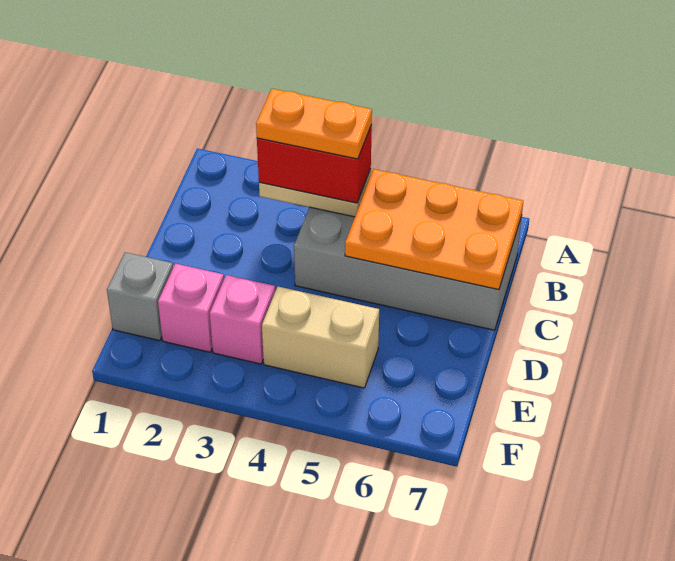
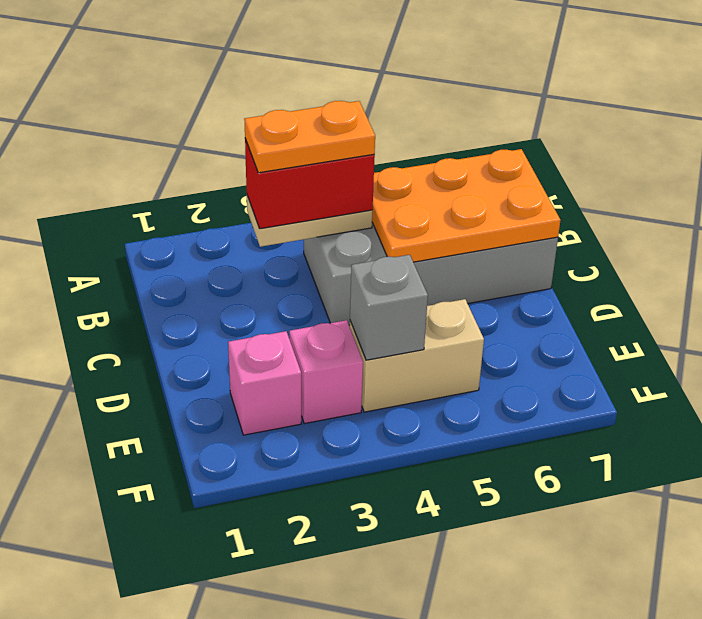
grey 1x1 brick [107,252,173,341] -> grey 1x1 brick moved to [350,255,428,360]

